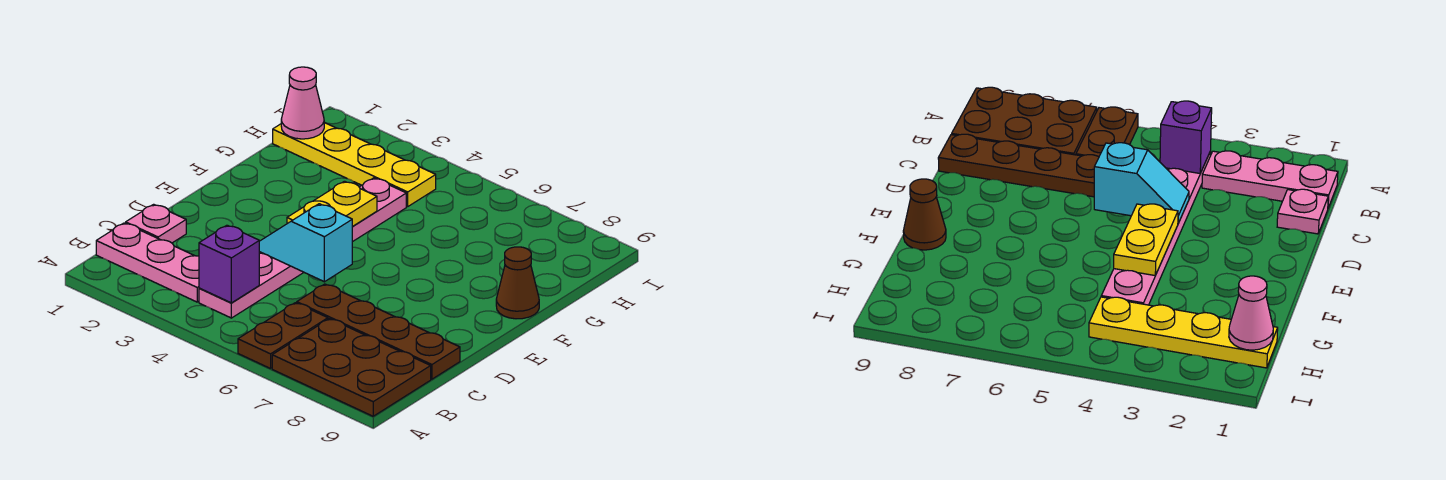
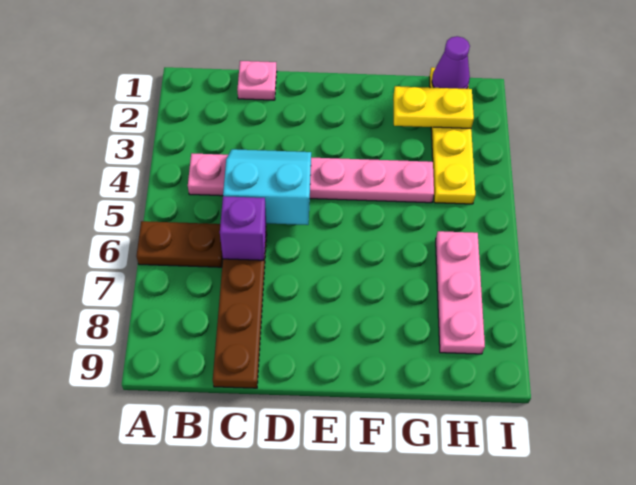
brown 2x3 plate [272,319,431,416] -> none
pink 1x3 plate [96,223,199,302] -> pink 1x3 plate moved to [436,231,485,354]
purple 1x1 brick [199,225,259,303] -> purple 1x1 brick moved to [220,196,266,260]
cyan 1x2 slope [259,204,352,282] -> cyan 2x2 slope [223,149,311,225]
yellow 1x2 plate [287,181,377,227] -> yellow 1x2 plate moved to [393,86,474,128]
brown 1x1 cone [496,247,539,319] -> none
pink 1x1 cone [281,67,325,139] -> purple 1x1 cone [432,36,470,89]

